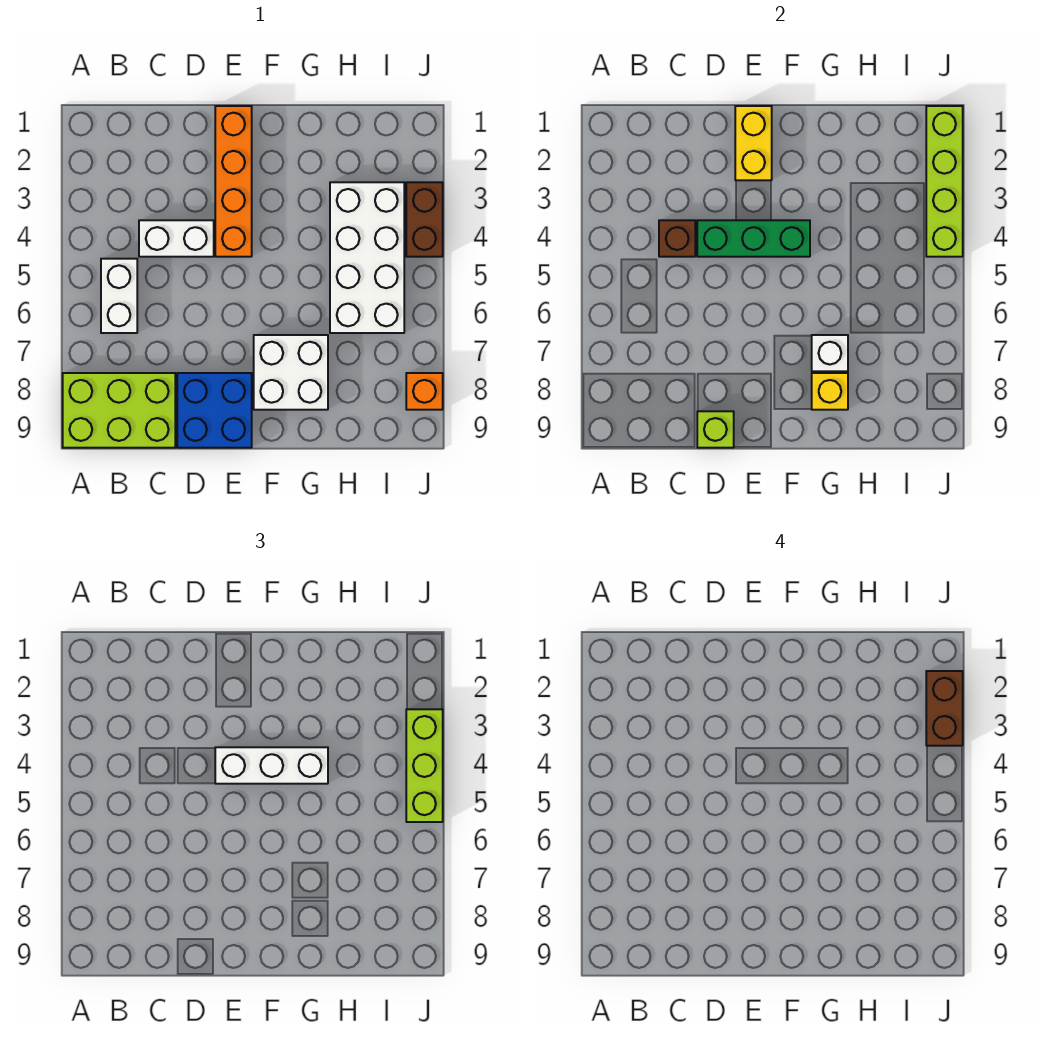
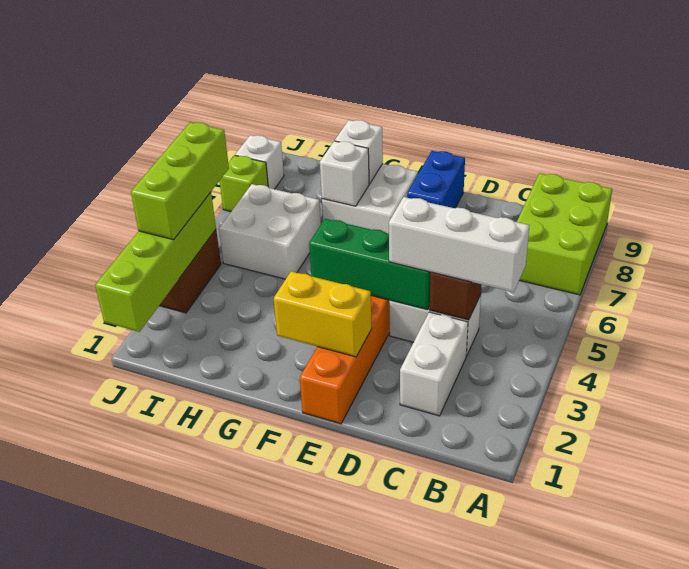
lime 2x3 brick [63,373,175,448] -> lime 2x3 brick turned to [517,173,612,295]
white 1x2 brick [101,259,137,333] -> white 1x2 brick moved to [400,312,468,416]
blue 2x2 brick [177,373,252,448] -> blue 1x2 brick [407,151,465,208]
lime 1x1 brick [697,411,734,448] -> lime 1x1 brick moved to [220,155,268,211]
yellow 1x2 brick [735,106,772,180] -> yellow 1x2 brick turned to [274,271,372,357]
white 1x3 brick [215,747,328,784] -> white 1x3 brick moved to [389,197,530,292]
yellow 1x1 brick [812,373,848,410] -> white 1x1 brick [335,120,383,184]
white 2x4 brick [330,182,404,333] -> white 2x2 brick [219,184,321,279]
brown 1x2 brick [926,671,963,746] -> none
orange 1x1 brick [406,373,443,410] -> white 1x1 brick [235,135,284,189]

